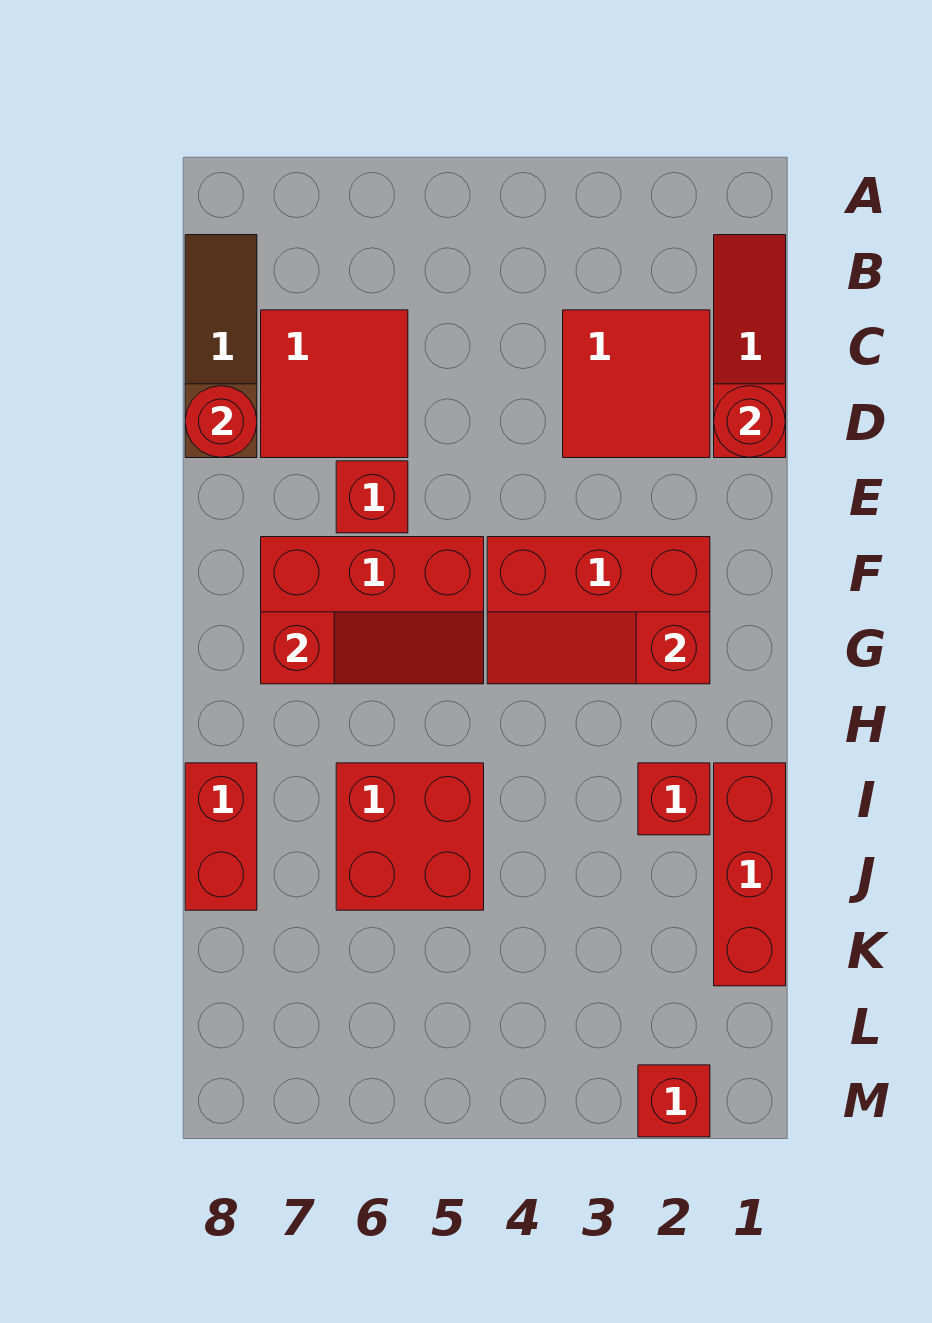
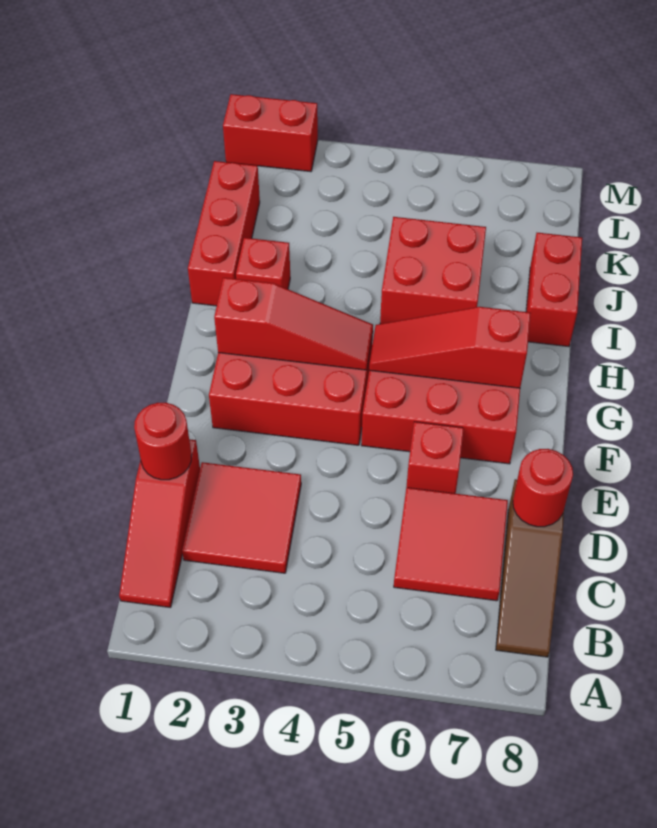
red 1x1 brick [638,1065,710,1137] -> red 1x2 brick [223,94,318,172]

